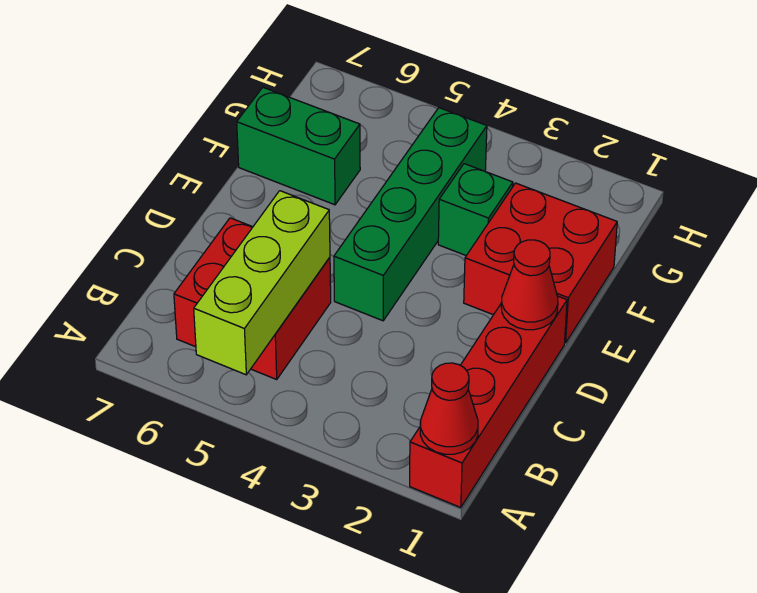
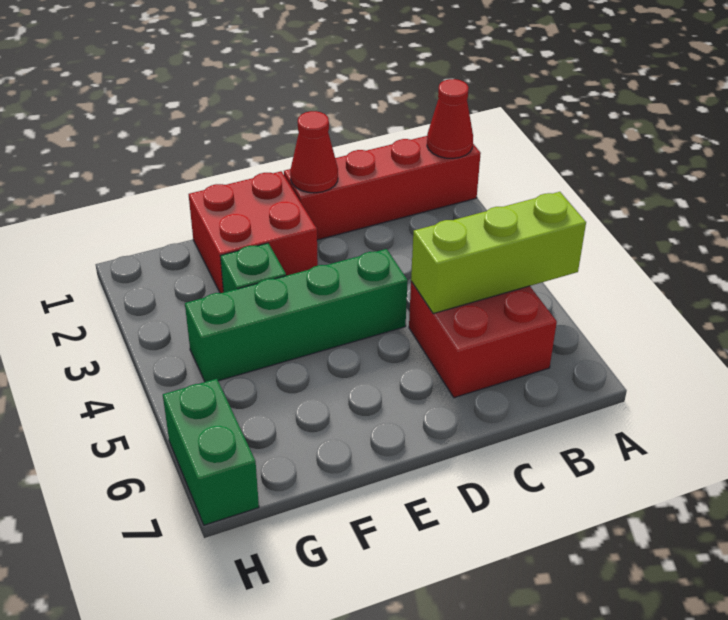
green 1x2 brick [237,88,360,205] -> green 1x2 brick moved to [163,379,259,525]

